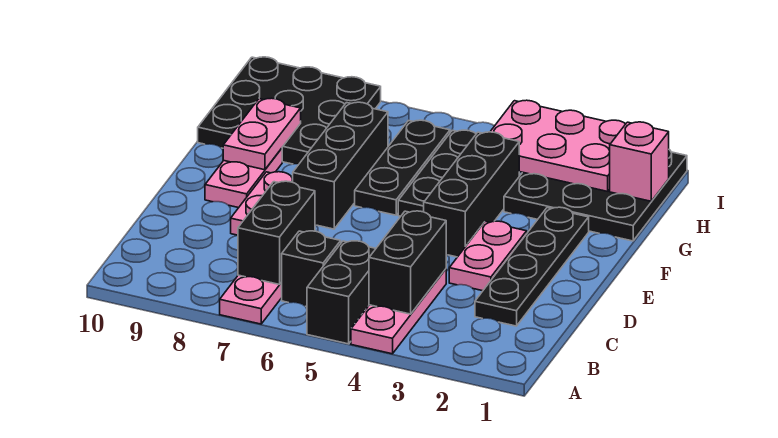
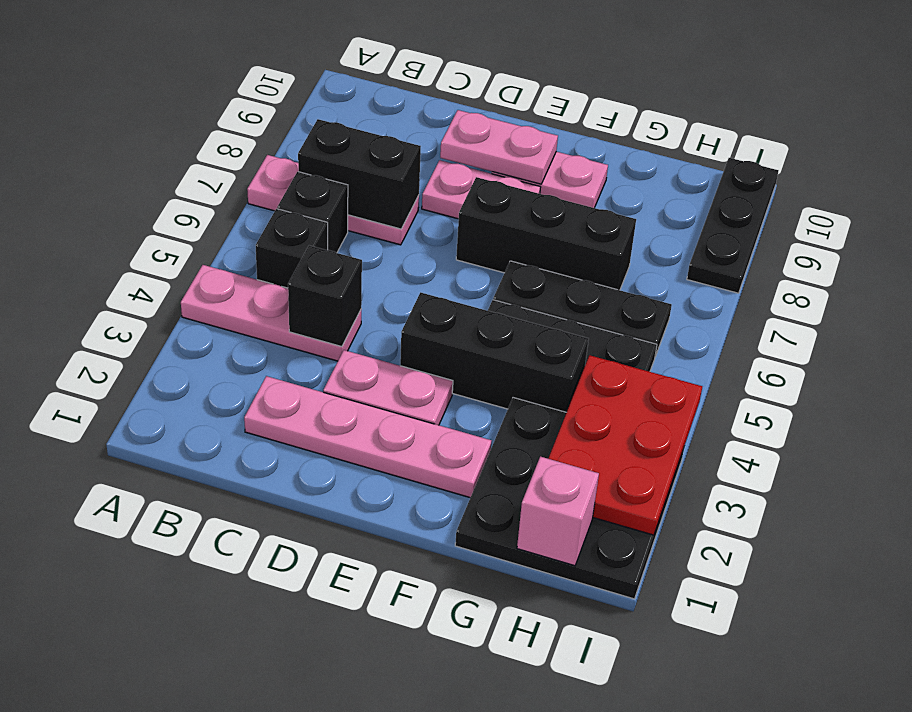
black 1x2 brick [307,241,376,344] -> black 1x1 brick [256,209,328,288]
black 1x2 brick [369,211,446,314] -> black 1x1 brick [288,246,362,347]
black 1x4 plate [475,207,589,326] -> pink 1x4 plate [244,376,491,498]
pink 1x2 plate [223,98,301,170] -> pink 1x2 plate moved to [440,110,558,184]
black 3x3 plate [198,57,381,164] -> black 1x3 plate [687,158,779,293]
pink 2x3 plate [490,100,625,191] -> red 2x3 plate [548,355,702,535]

